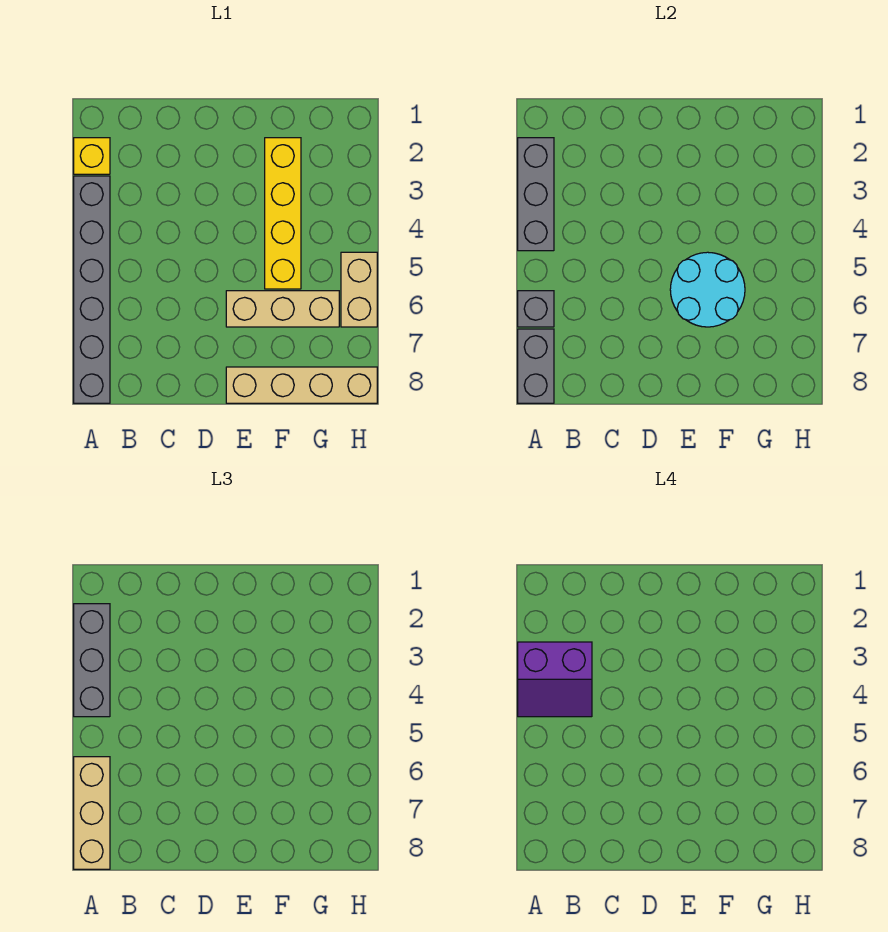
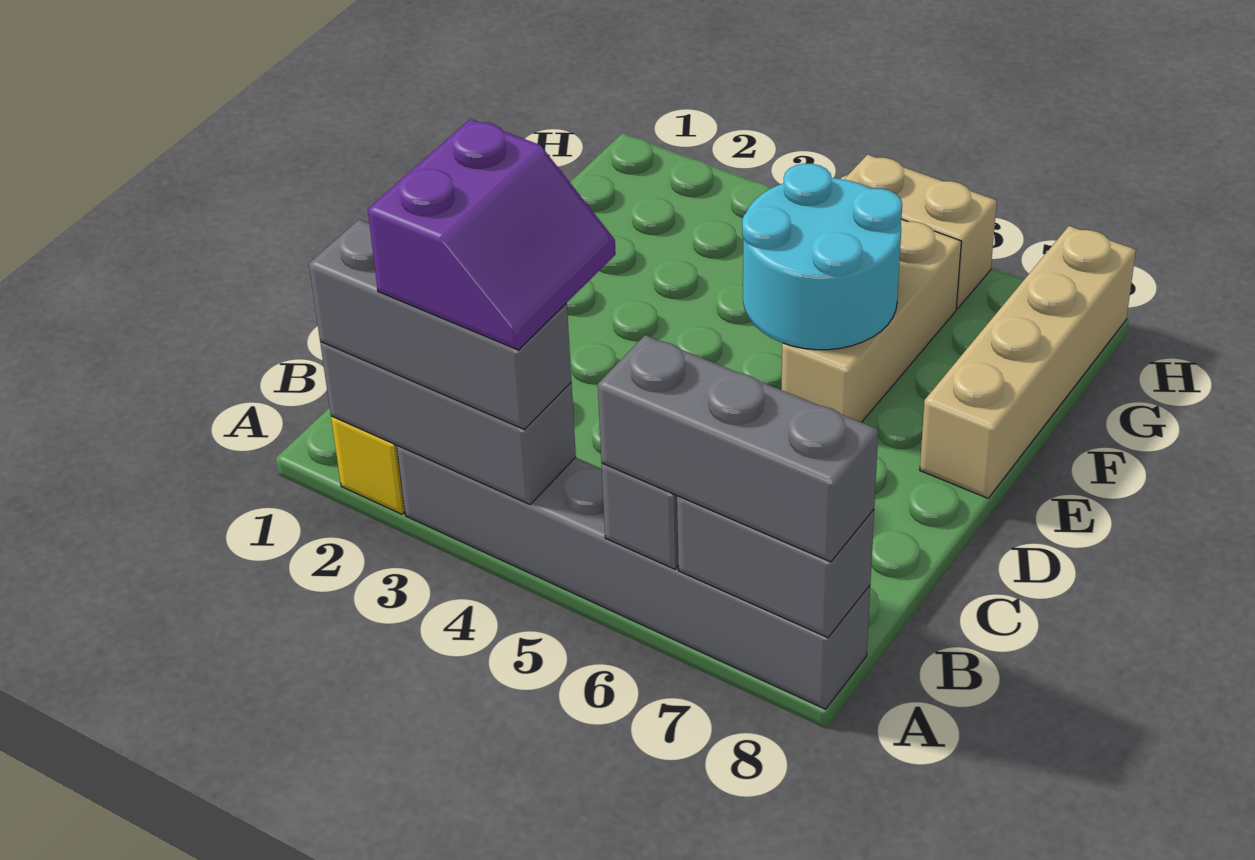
tan 1x3 brick [74,757,110,869] -> grey 1x3 brick [598,335,878,562]
yellow 1x4 brick [265,138,301,289] -> none

